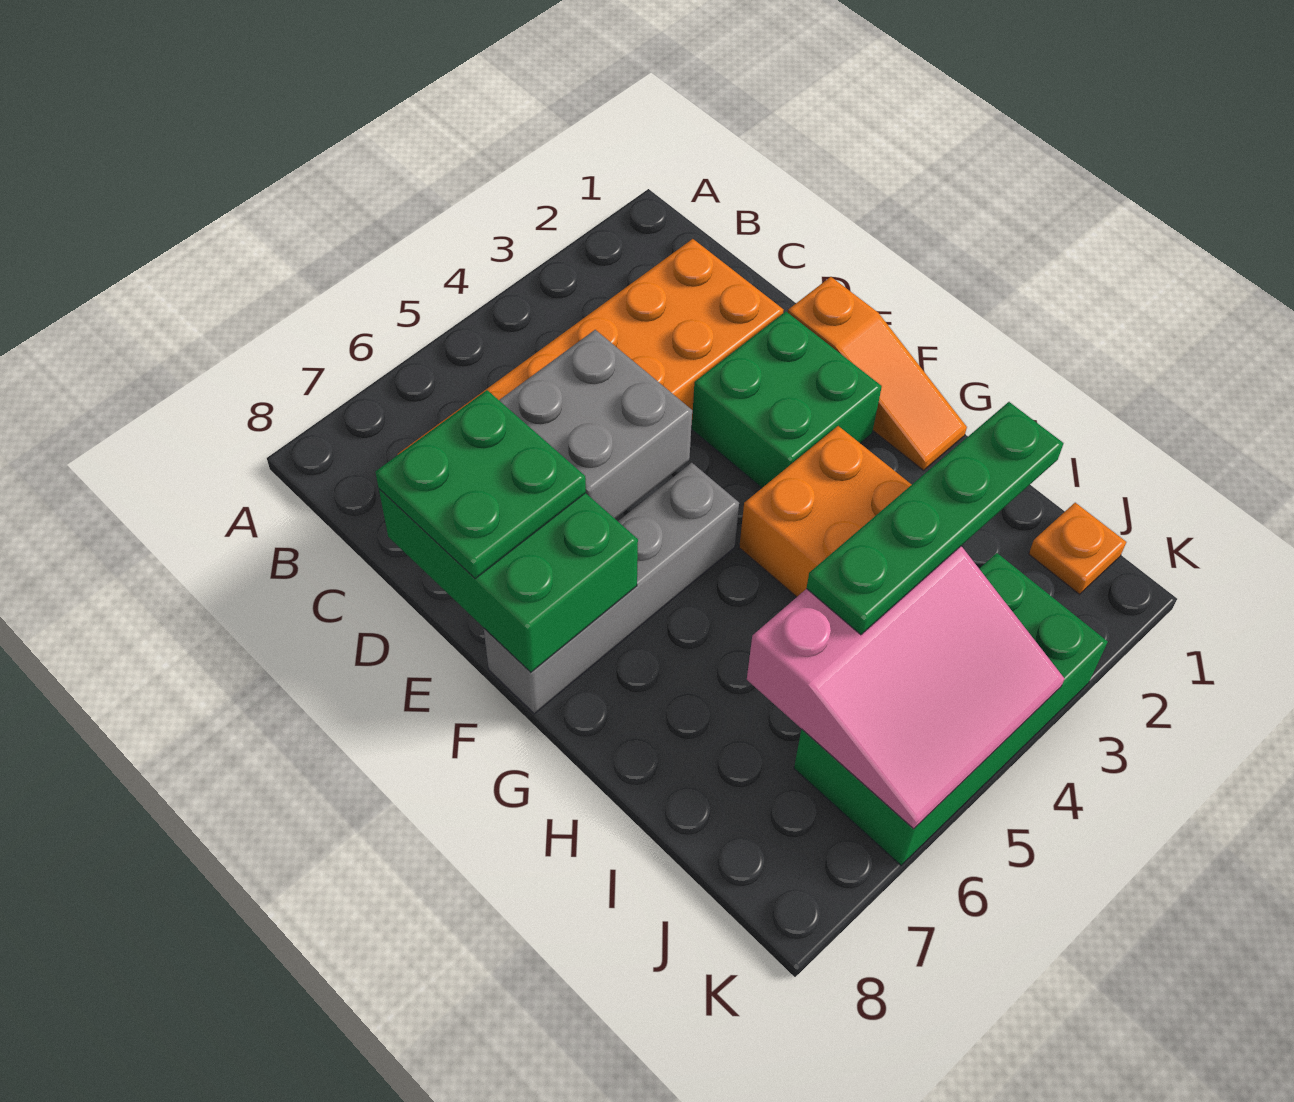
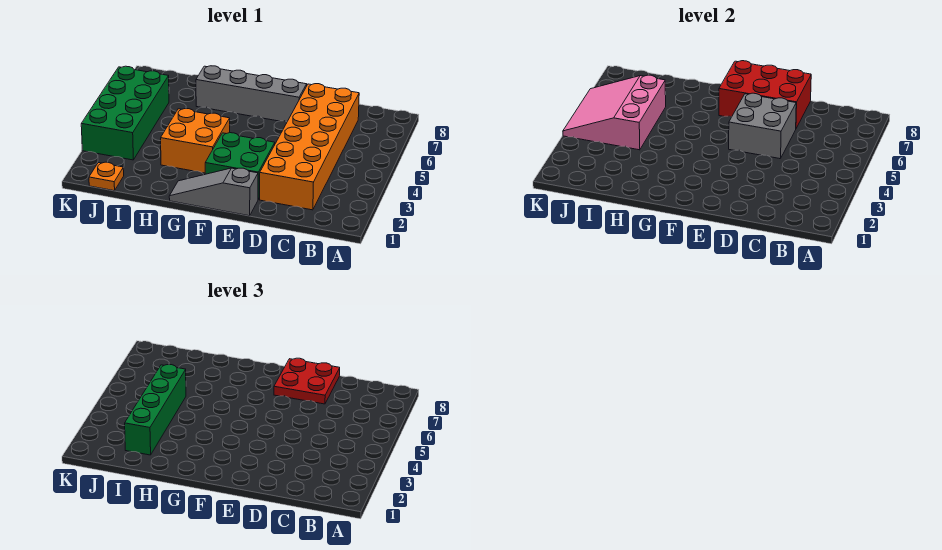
green 2x3 brick [379,489,638,672] -> red 2x3 brick [719,61,811,128]
green 2x2 plate [375,390,586,579] -> red 2x2 plate [274,358,340,404]
orange 1x3 slope [788,277,967,471] -> grey 1x3 slope [169,168,258,216]
grey 1x4 brick [484,463,739,714] -> grey 1x4 brick turned to [196,66,307,122]
green 1x4 plate [806,402,1063,635] -> green 1x4 brick [125,365,186,455]

